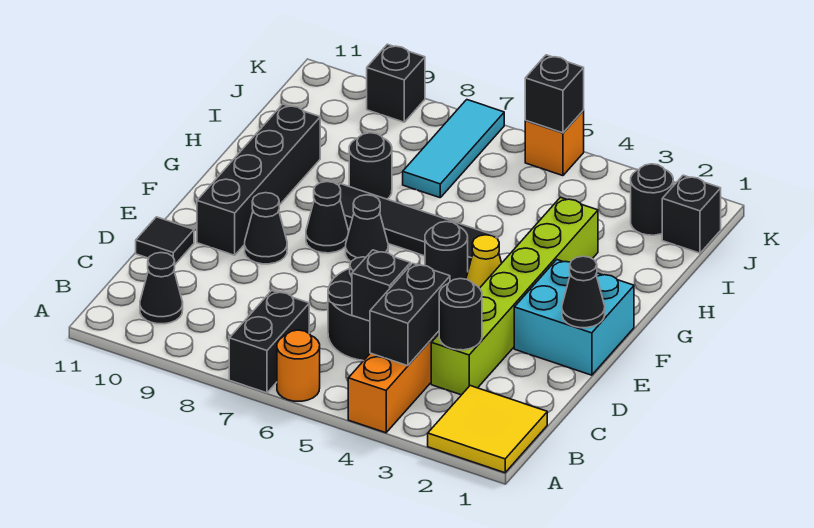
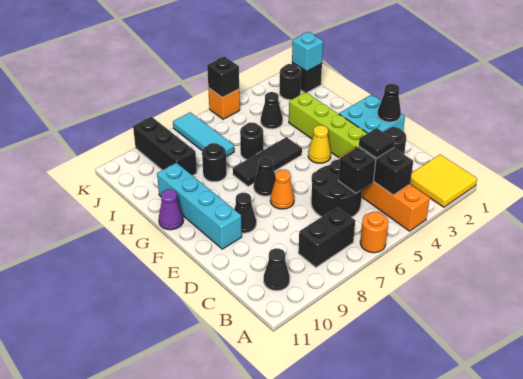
black 1x2 brick [229,291,309,393] -> black 1x2 brick turned to [298,207,355,267]
black 1x1 tile [136,217,194,264] -> black 1x1 tile moved to [359,128,395,158]
none -> orange 1x1 cone [270,170,294,209]
black 1x4 brick [197,104,320,255] -> cyan 1x4 brick [157,163,242,249]
black 1x1 round brick [425,222,468,282] -> black 1x1 round brick moved to [240,122,263,160]
black 1x1 cone [306,182,349,253] -> black 1x1 cone moved to [261,92,283,129]
black 1x4 tile [339,184,497,270] -> black 1x3 tile [233,137,302,186]
none -> purple 1x1 cone [159,189,183,230]
none -> cyan 1x1 brick [292,32,323,72]
black 1x1 brick [367,44,425,122] -> black 1x3 brick [133,117,197,176]

